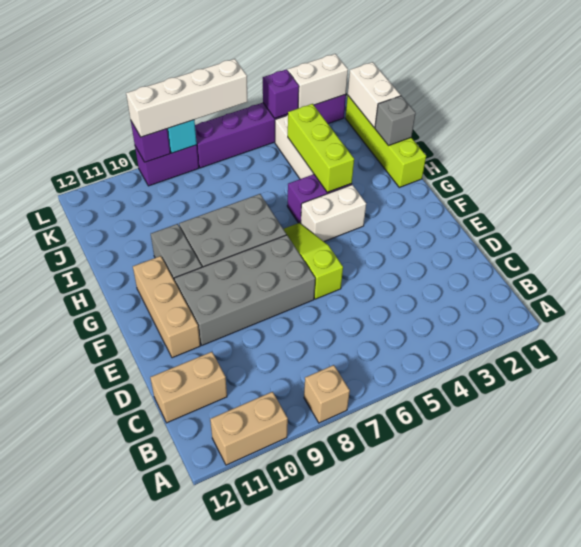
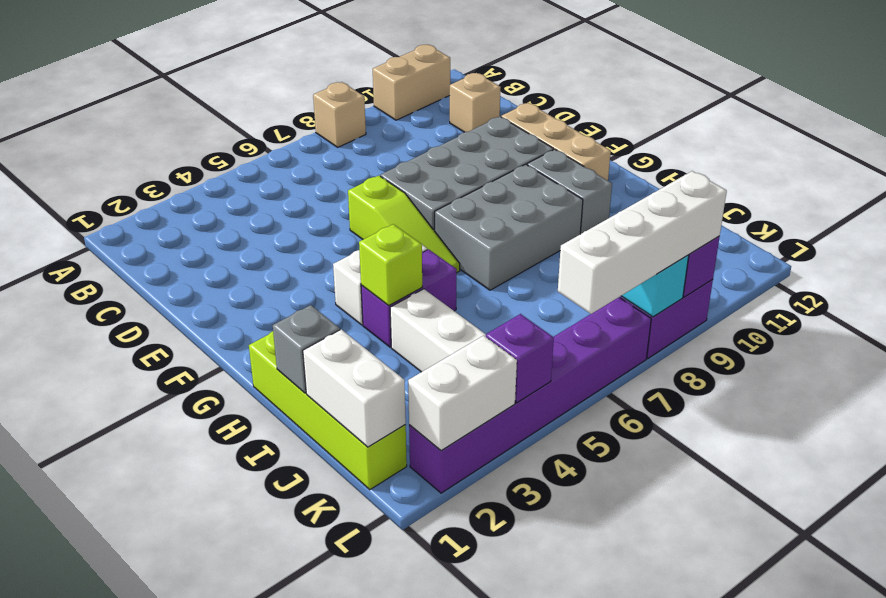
tan 1x2 brick [150,352,227,423] -> tan 1x1 brick [450,73,501,132]
lime 1x3 brick [288,104,354,192] -> lime 1x1 brick [359,224,422,306]

